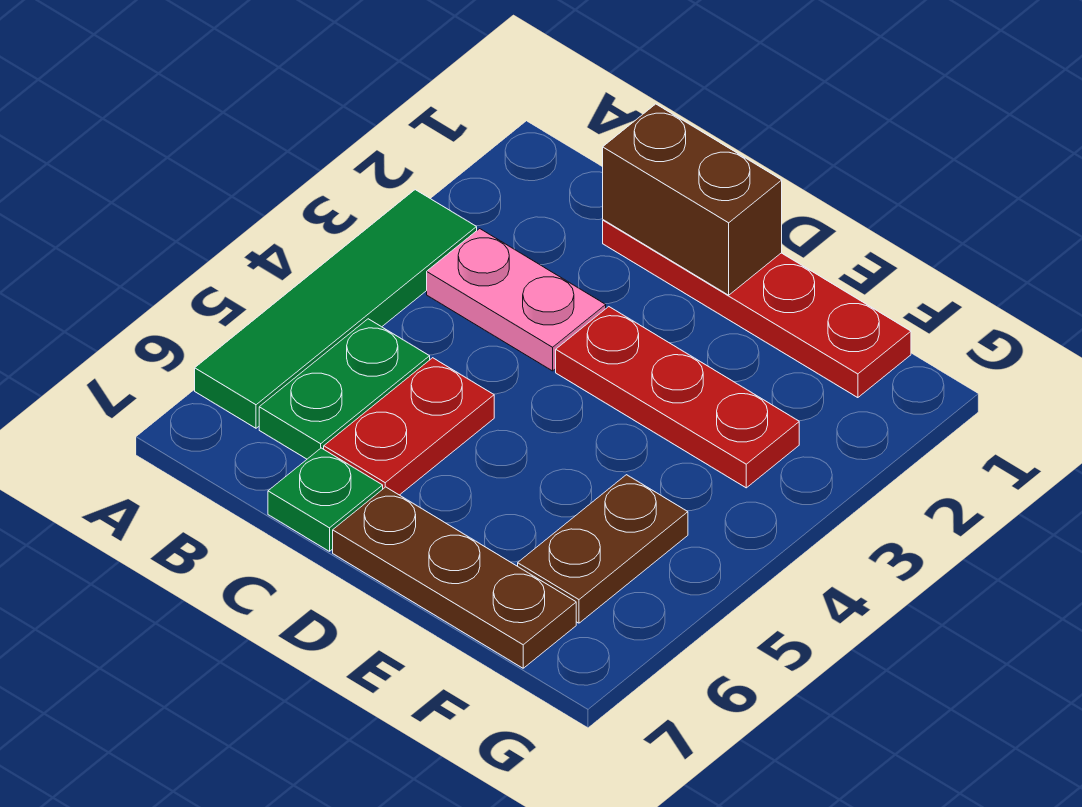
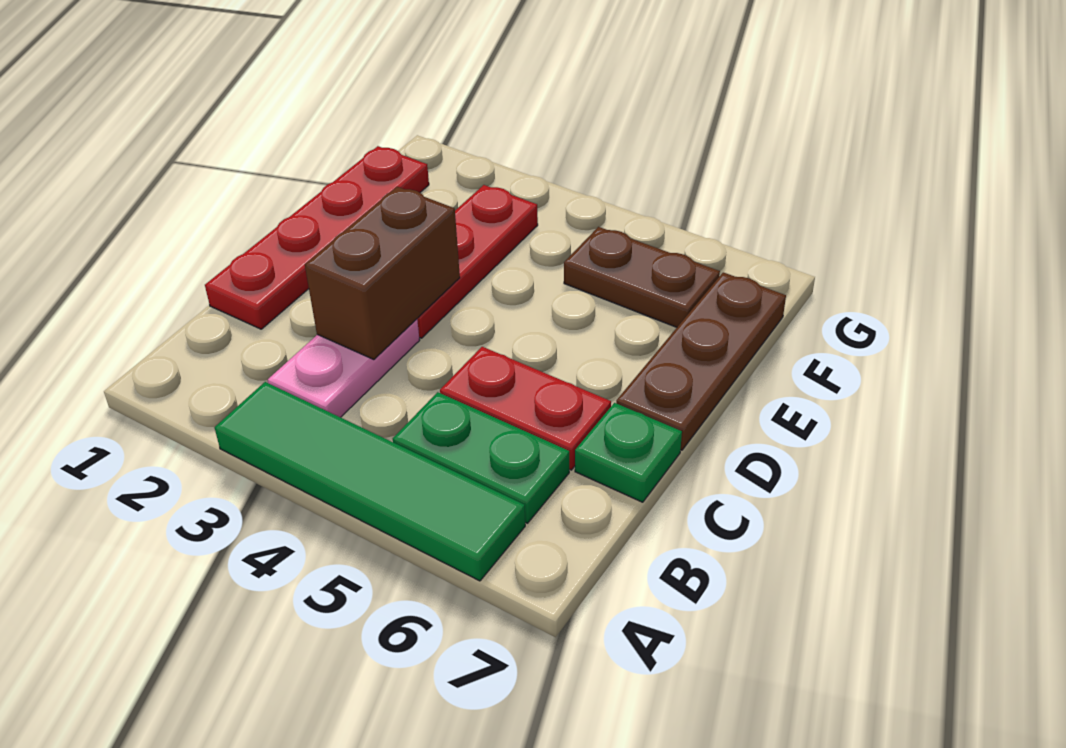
brown 1x2 brick [603,104,782,295] -> brown 1x2 brick moved to [305,187,460,360]

